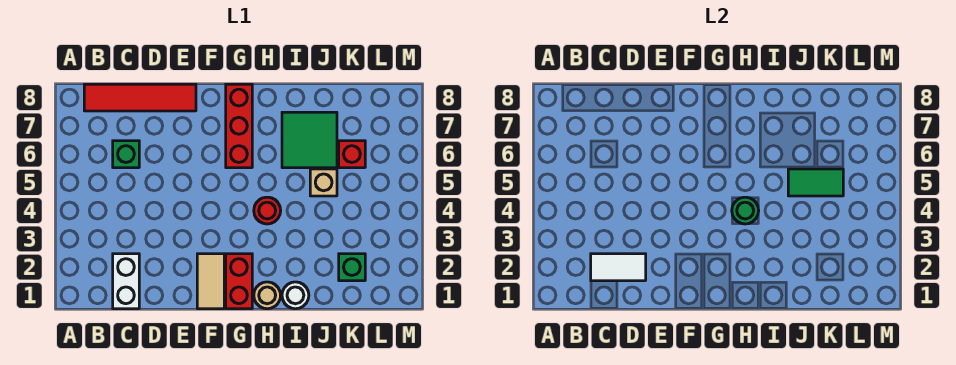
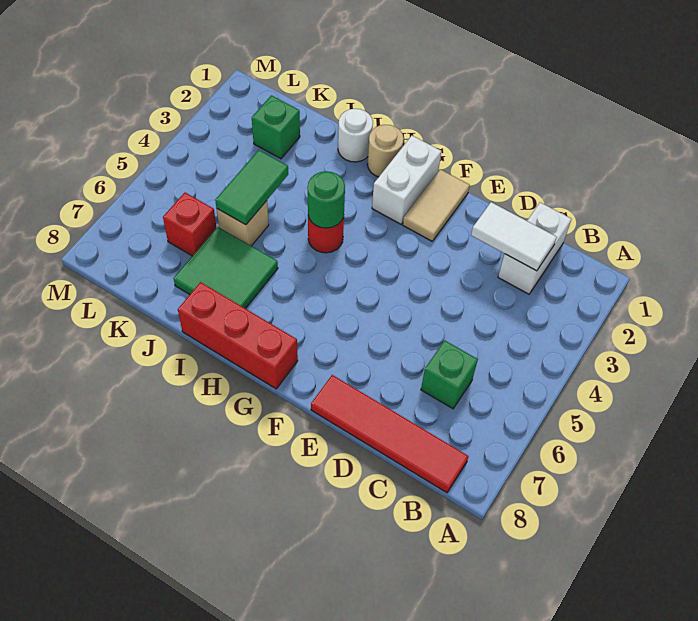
red 1x2 brick [226,254,252,309] -> white 1x2 brick [372,136,441,224]
red 1x3 brick [226,84,252,168] -> red 1x3 brick turned to [178,282,298,389]
green 1x2 tile [788,169,843,196] -> green 1x2 tile turned to [215,150,288,225]

